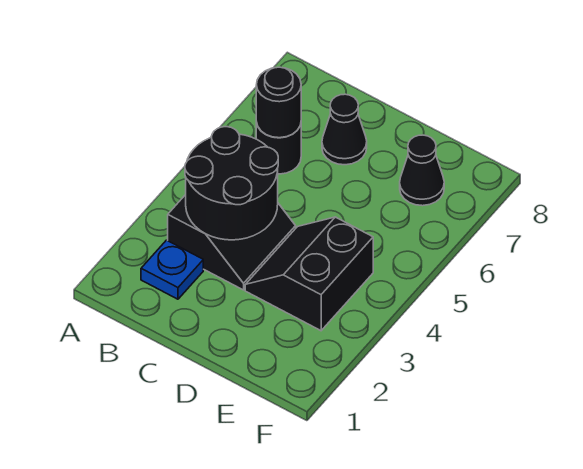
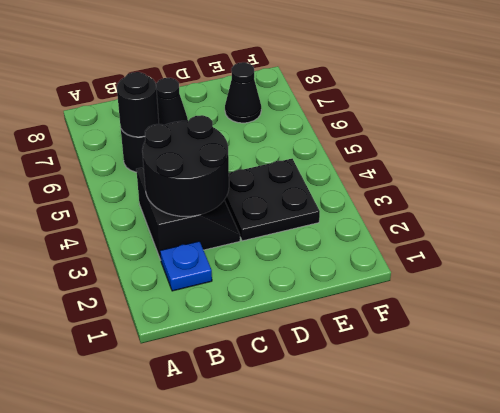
black 2x2 slope [245,217,373,331] -> black 2x2 plate [225,159,320,241]

